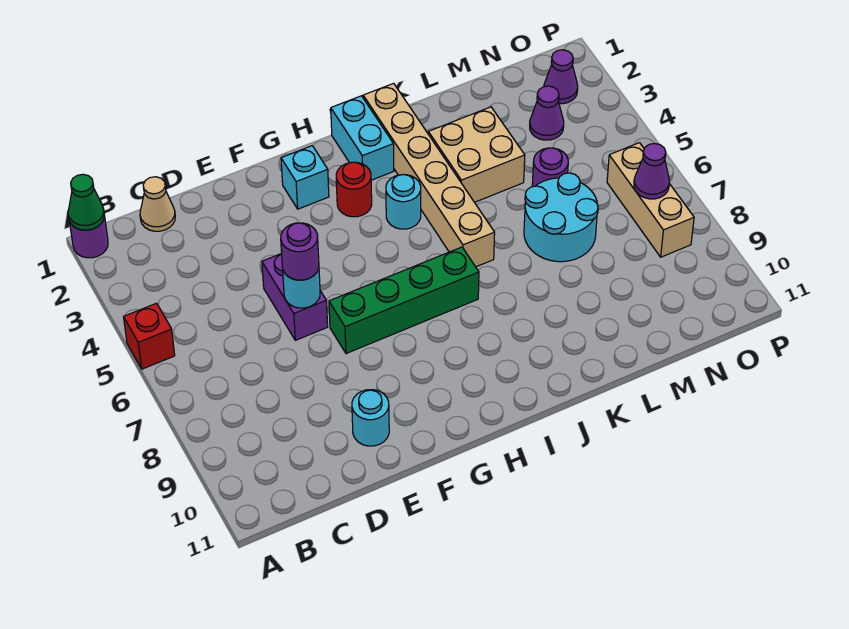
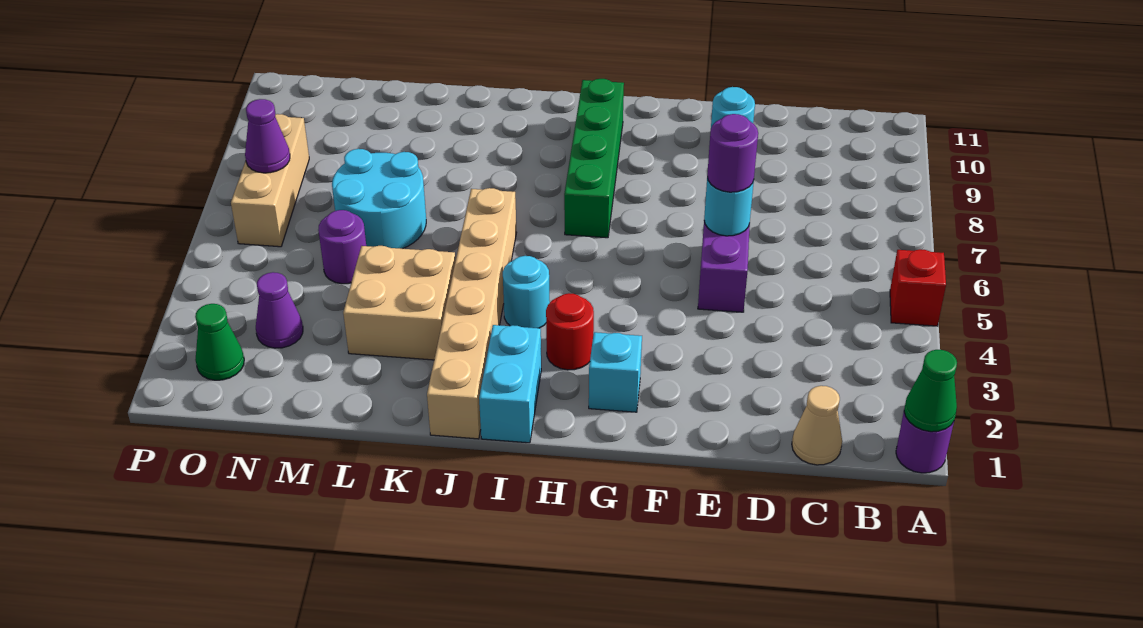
green 1x4 brick [329,247,479,354] -> green 1x4 brick turned to [564,79,624,238]
purple 1x1 cone [544,50,578,104] -> green 1x1 cone [195,304,244,380]

